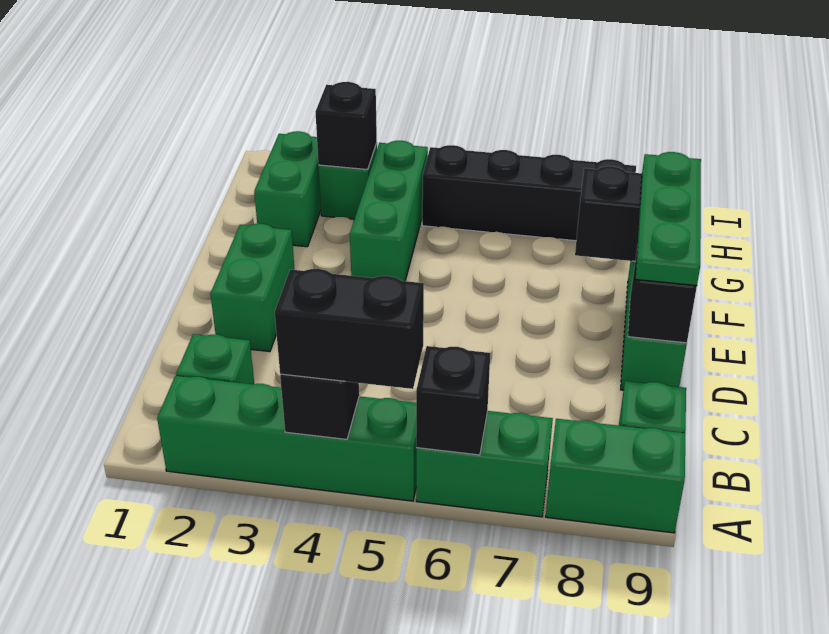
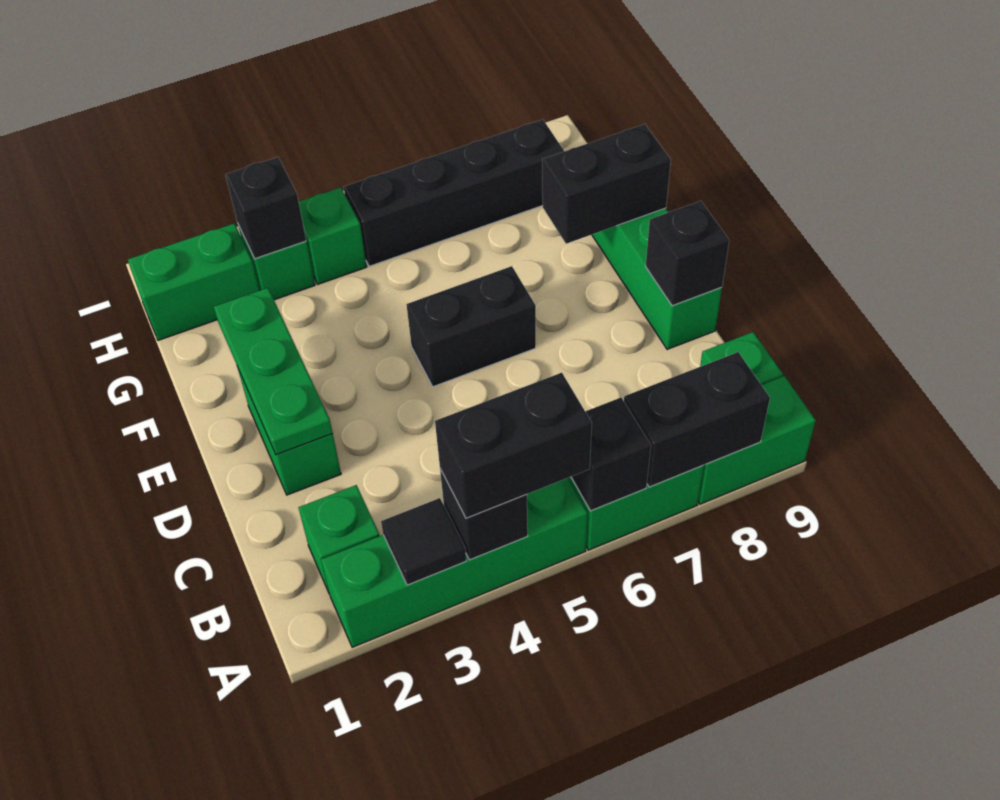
none -> black 1x1 tile [381,498,466,585]
none -> black 1x2 brick [624,352,770,487]
green 1x3 plate [636,152,701,286] -> green 1x3 plate moved to [214,288,333,455]
none -> black 1x2 brick [406,266,536,387]
green 1x3 brick [350,141,428,281] -> green 1x1 brick [299,188,367,284]
green 1x2 brick [254,131,321,247] -> green 1x2 brick turned to [128,223,259,340]

